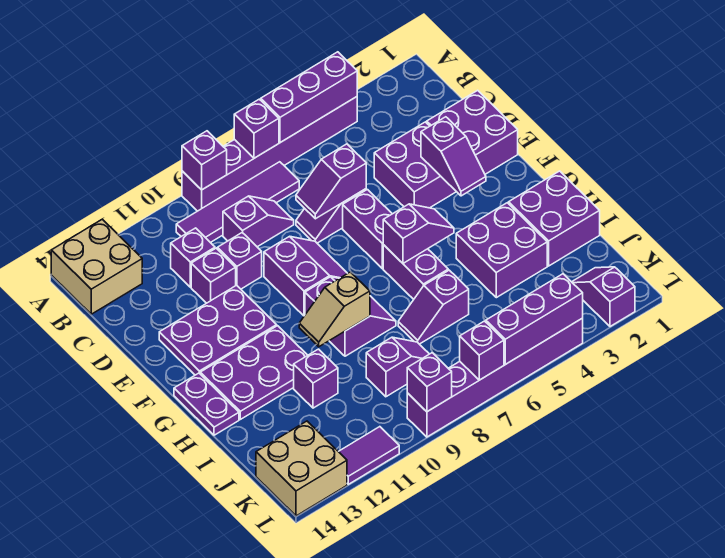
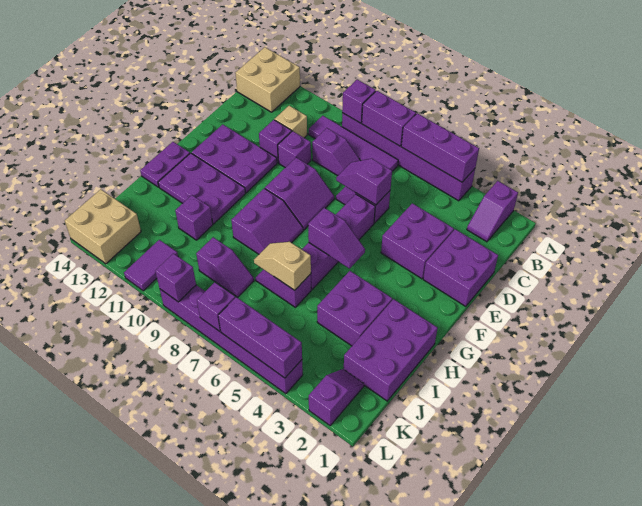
purple 1x1 brick [234,99,279,158] -> purple 1x2 brick [362,91,416,146]
purple 1x1 brick [171,228,215,287] -> tan 1x1 brick [274,106,307,138]
purple 1x2 slope [421,117,486,196] -> purple 1x2 slope moved to [467,181,518,242]
purple 2x2 brick [509,171,600,266] -> purple 2x3 brick [344,299,438,401]
tan 1x2 slope [299,272,370,347] -> tan 1x2 slope moved to [254,242,311,290]
purple 1x2 tile [338,427,399,484] -> purple 1x2 tile turned to [124,240,178,291]

